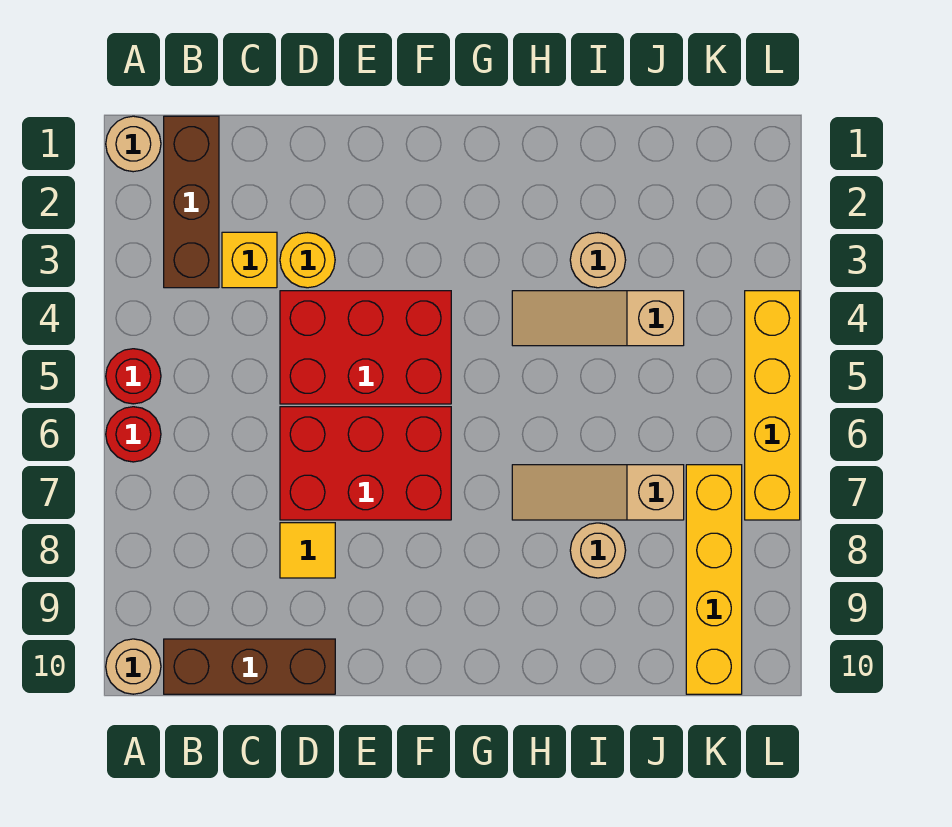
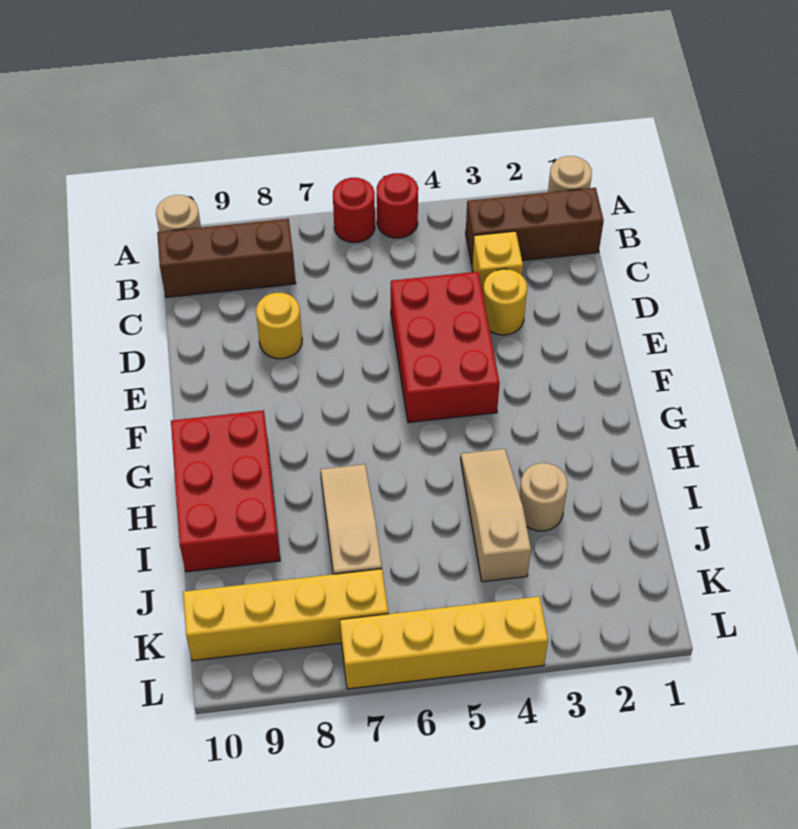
brown 1x3 brick [164,639,335,694] -> brown 1x3 brick turned to [157,219,296,297]
red 2x3 brick [280,407,451,520] -> red 2x3 brick moved to [171,410,280,572]
yellow 1x1 tile [280,523,335,578] -> yellow 1x1 round brick [256,293,302,359]
tan 1x1 round brick [570,523,626,578] -> none

